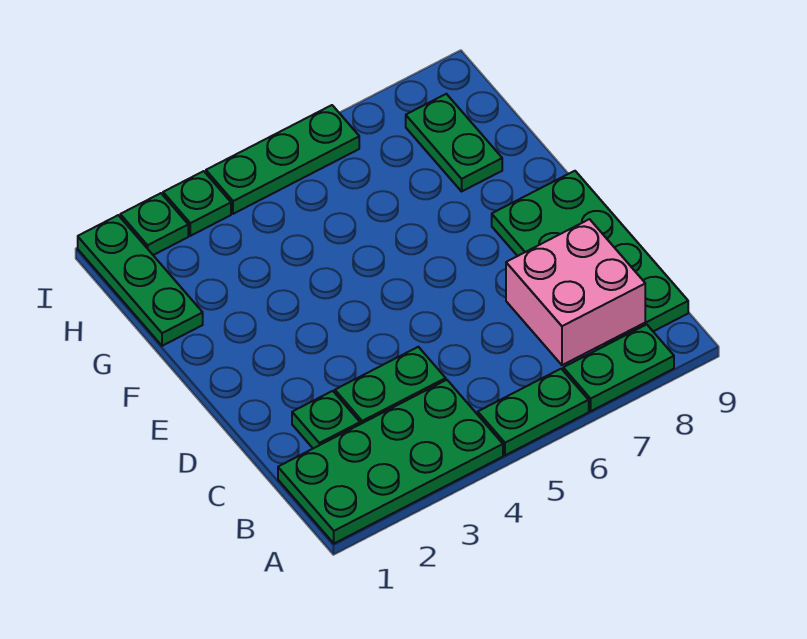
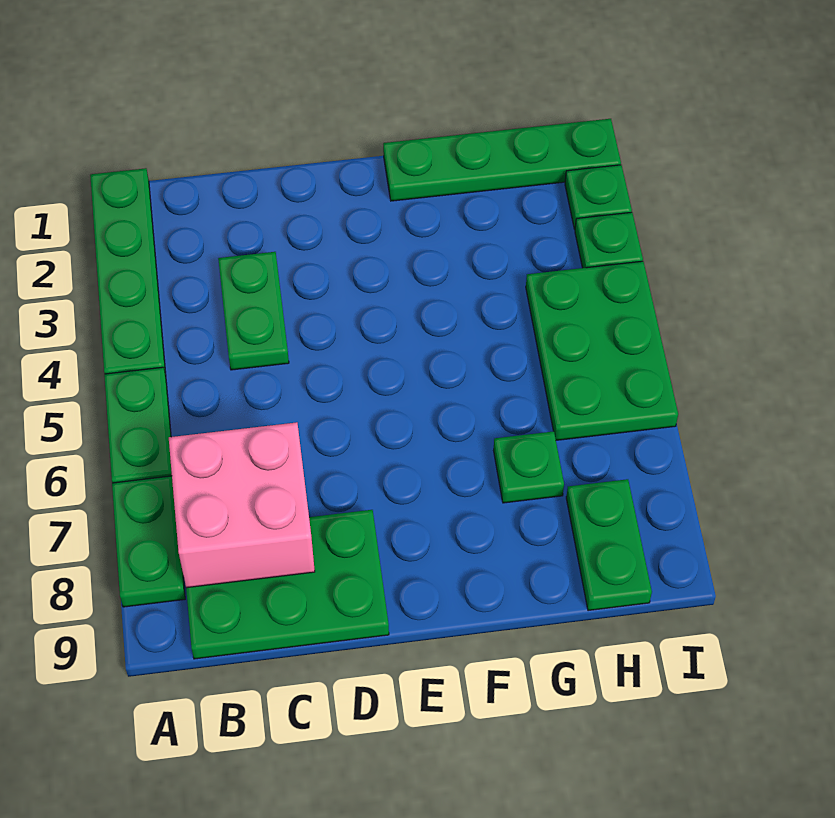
green 2x4 plate [278,380,503,543] -> green 1x4 plate [90,168,166,376]
green 2x4 plate [492,171,688,349] -> green 2x3 plate [186,510,389,659]
green 1x1 plate [292,391,360,448] -> green 1x1 plate moved to [494,431,564,503]
green 1x3 plate [78,215,203,346] -> green 1x4 plate [383,119,621,201]
green 1x2 plate [406,94,502,191] -> green 1x2 plate turned to [566,479,652,611]
green 1x3 plate [206,105,359,214] -> green 2x3 plate [526,261,678,440]

